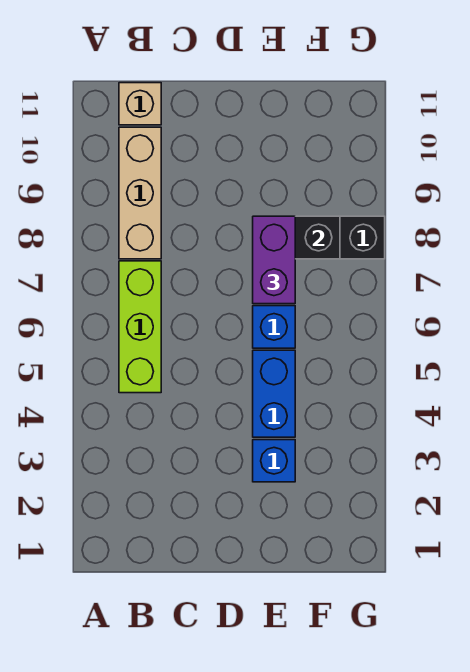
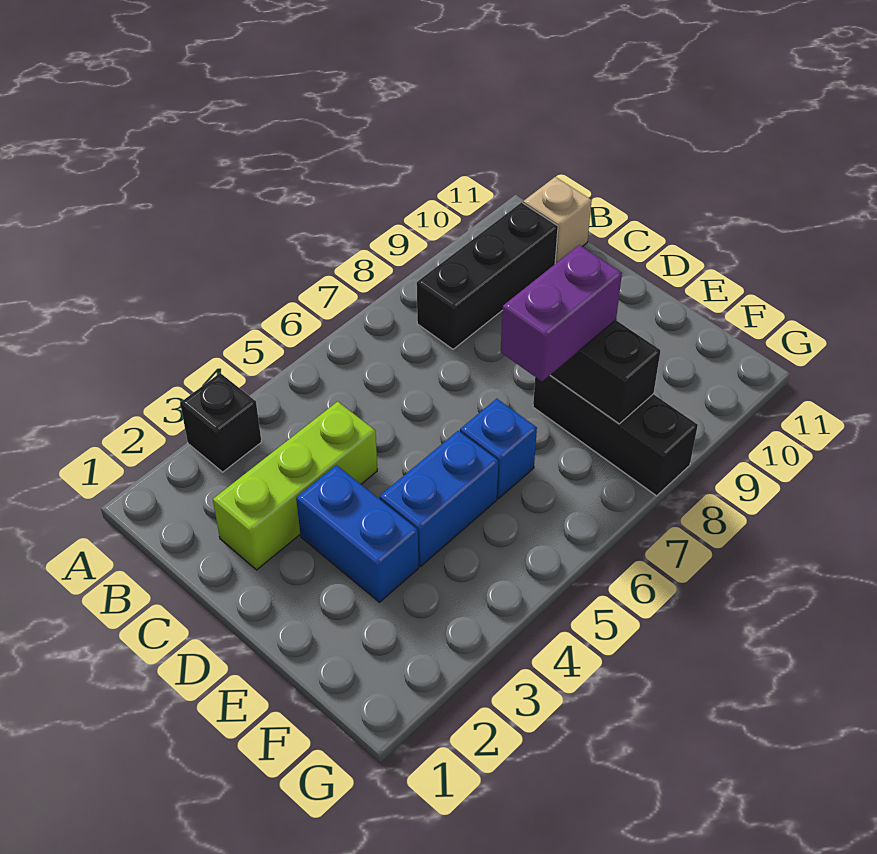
none -> black 1x1 brick [180,373,262,472]
lime 1x3 brick [119,261,161,393] -> lime 1x3 brick moved to [213,401,377,570]
tan 1x3 brick [119,127,161,259] -> black 1x3 brick [417,202,558,349]
blue 1x1 brick [253,440,295,482] -> blue 1x2 brick [296,465,418,602]

